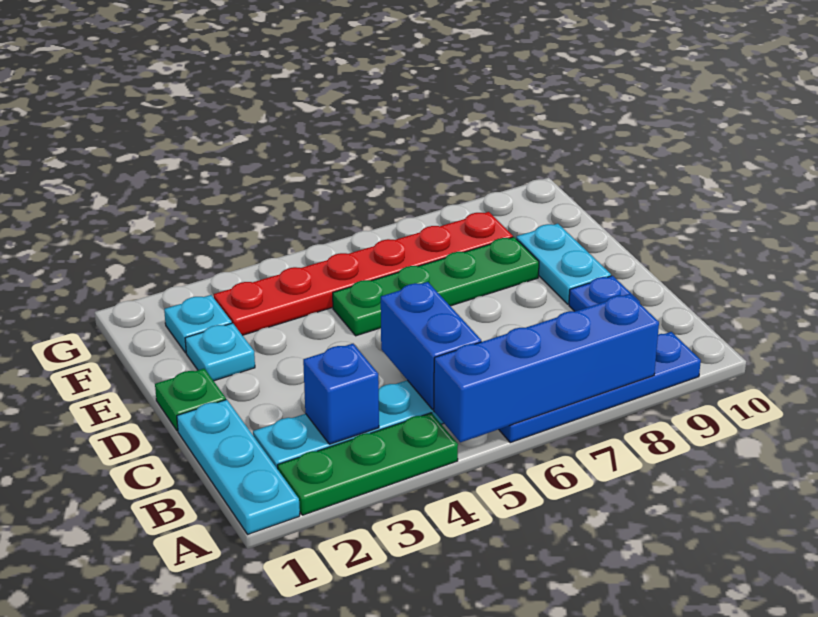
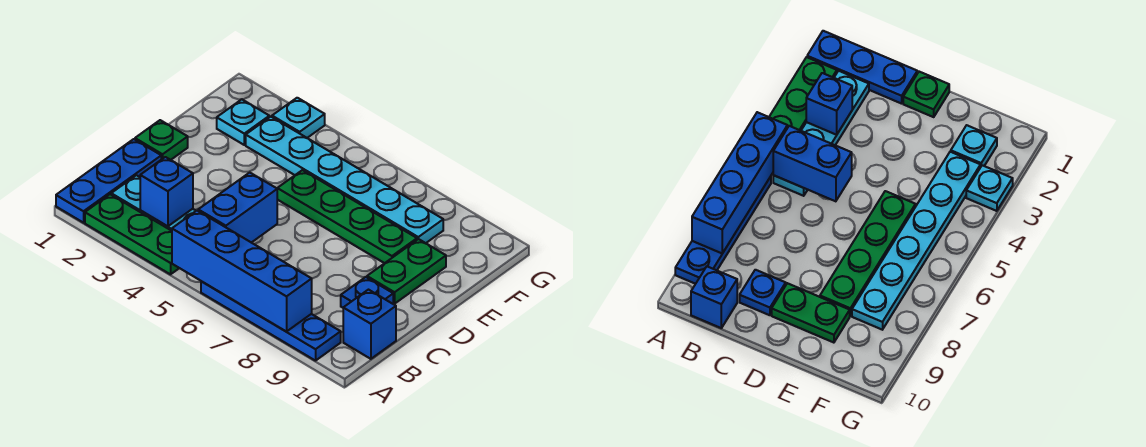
cyan 1x3 plate [177,400,300,534] -> blue 1x3 plate [56,139,161,223]
none -> blue 1x1 brick [343,290,396,359]
cyan 1x2 plate [516,224,611,304] -> green 1x2 plate [367,239,446,304]
cyan 1x1 plate [185,323,255,381] -> cyan 1x1 plate moved to [272,98,325,138]
red 1x6 plate [214,212,513,335] -> cyan 1x6 plate [246,117,443,243]

